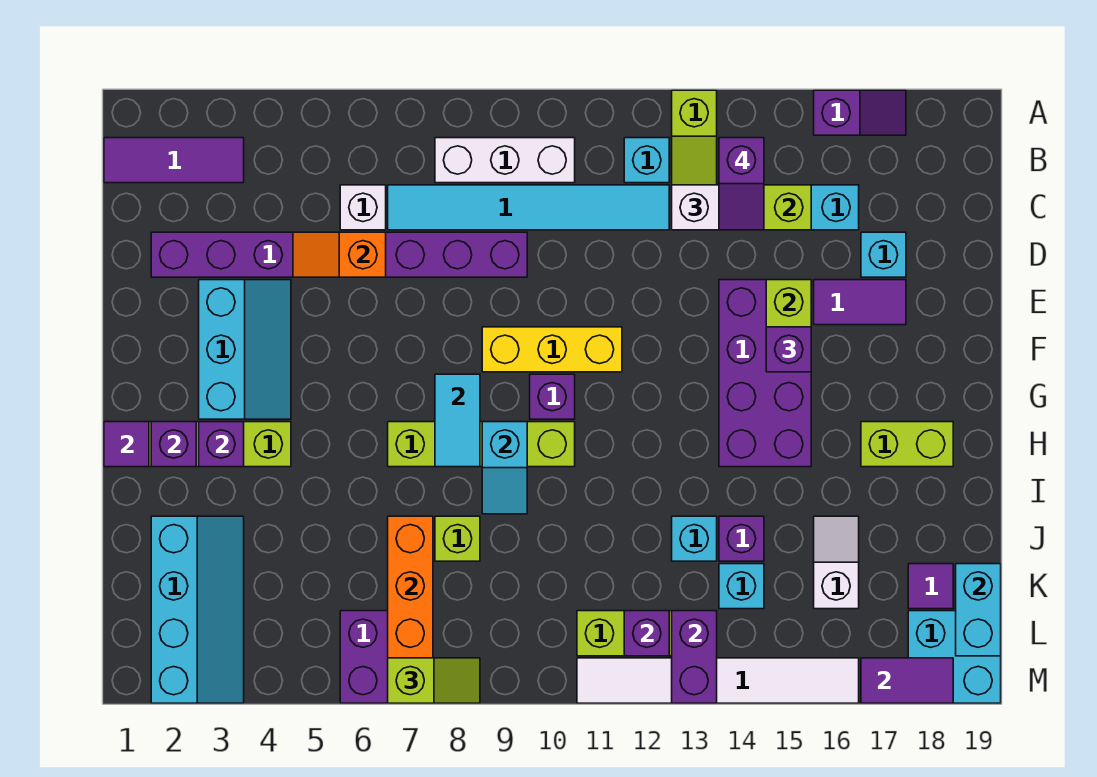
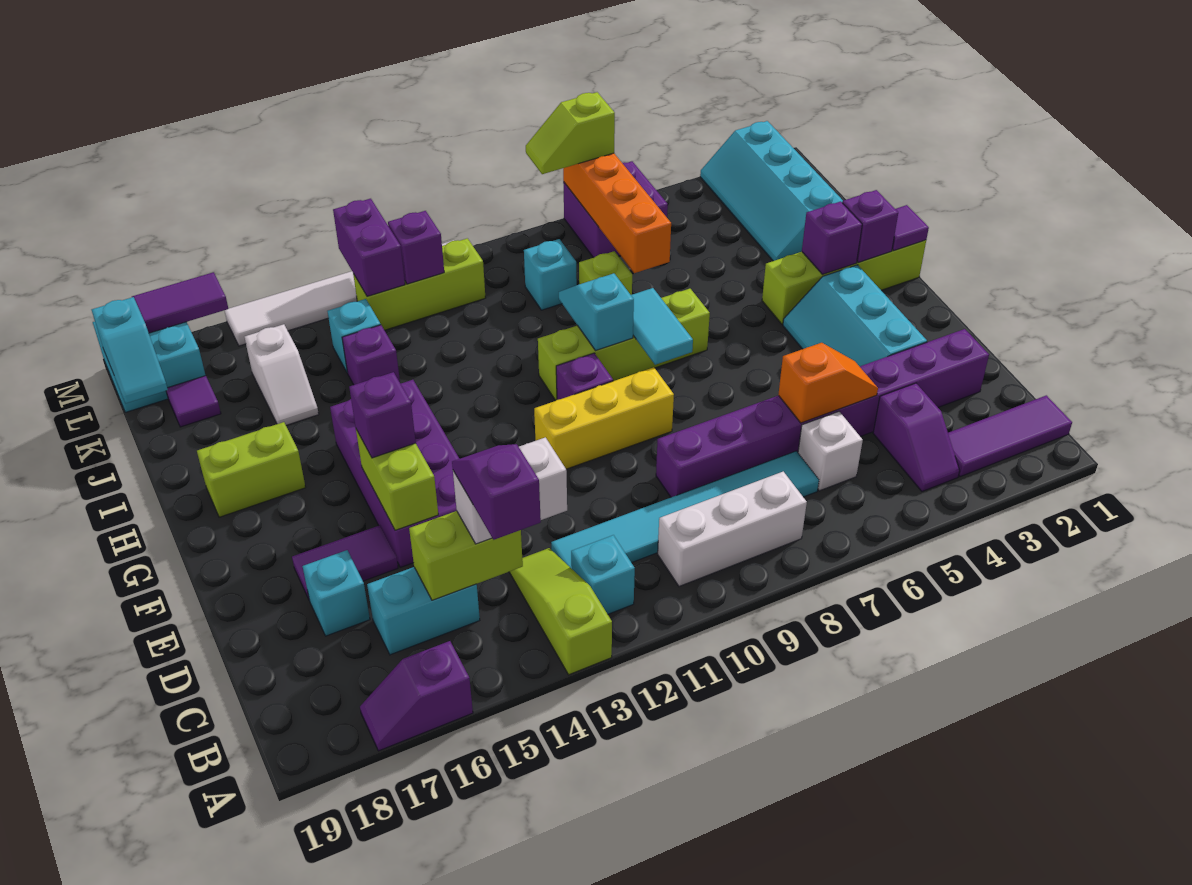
none -> purple 1x2 slope [873,383,960,491]
cyan 1x1 brick [672,516,717,561] -> cyan 1x1 brick moved to [524,239,577,310]
cyan 1x2 brick [956,564,1001,656] -> cyan 1x2 slope [92,297,168,403]

